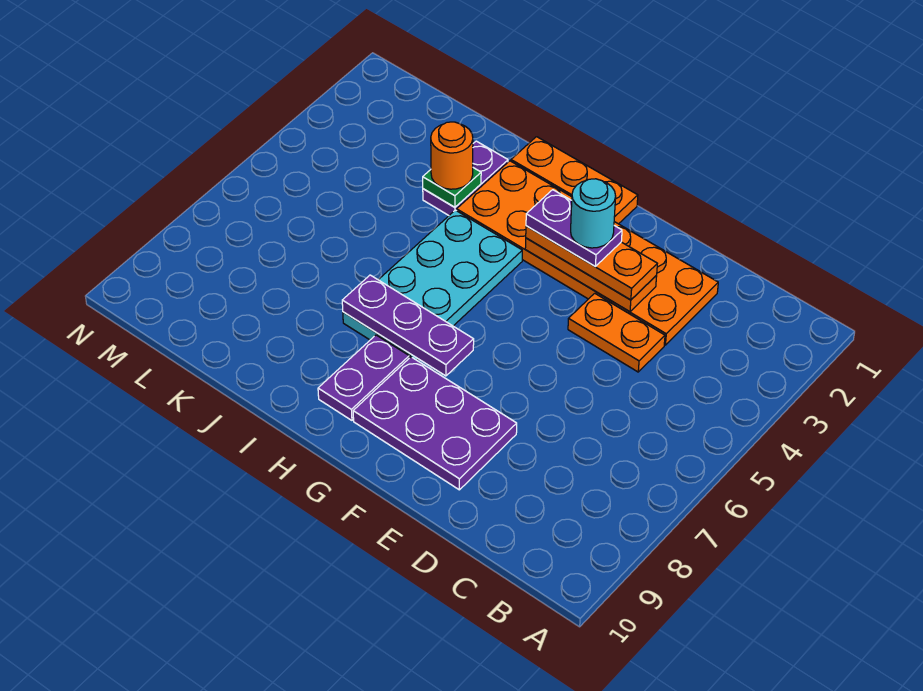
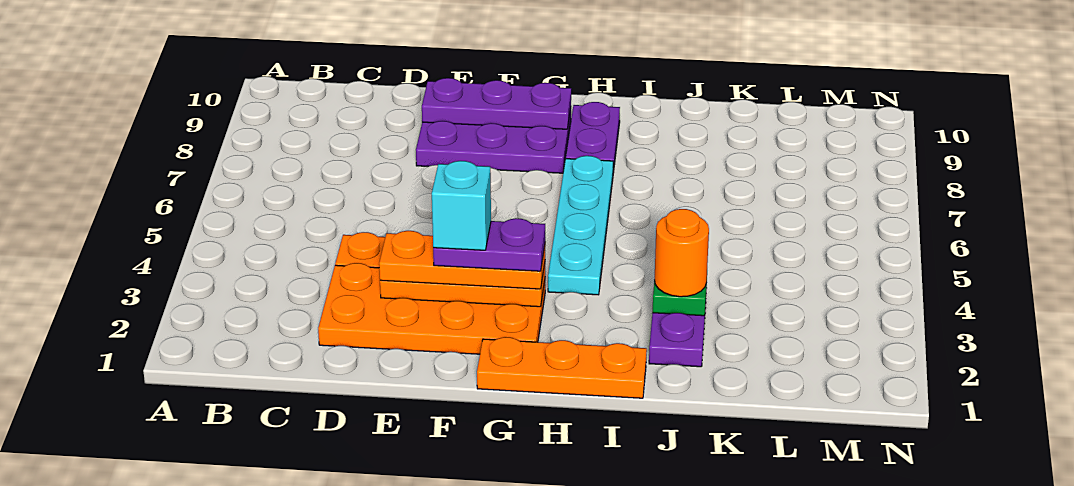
orange 2x6 plate [457,161,718,345] -> orange 2x4 plate [318,263,545,354]
cyan 1x1 round brick [571,179,616,248] -> cyan 1x1 brick [432,161,491,250]
purple 1x3 plate [342,275,474,376] -> purple 1x3 plate moved to [422,78,571,129]
cyan 2x4 plate [343,210,522,360] -> cyan 1x4 plate [548,156,613,295]

